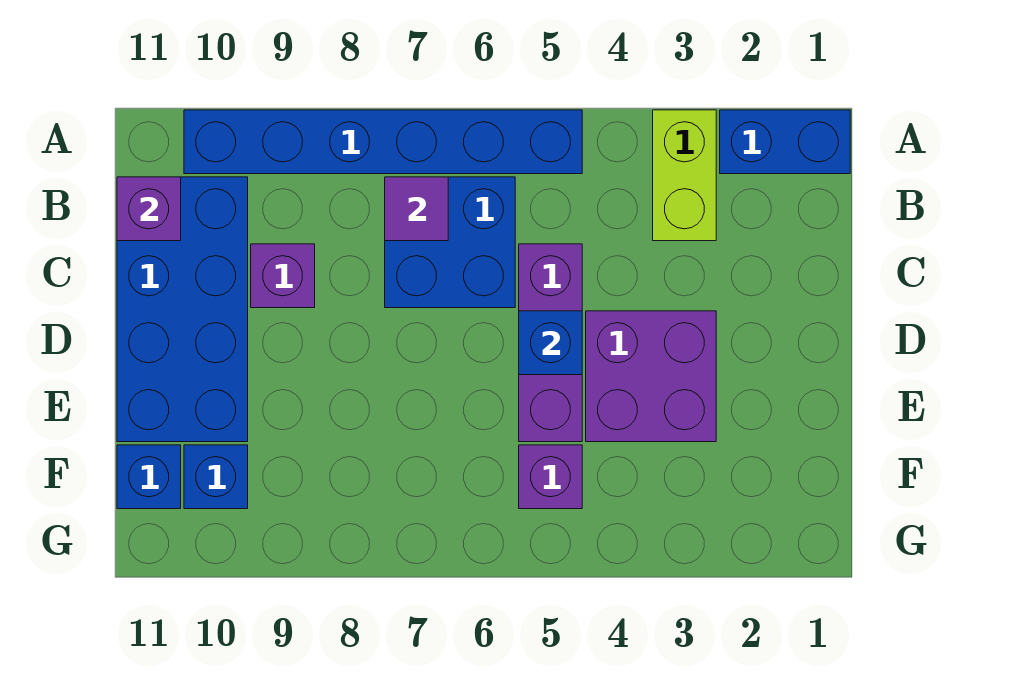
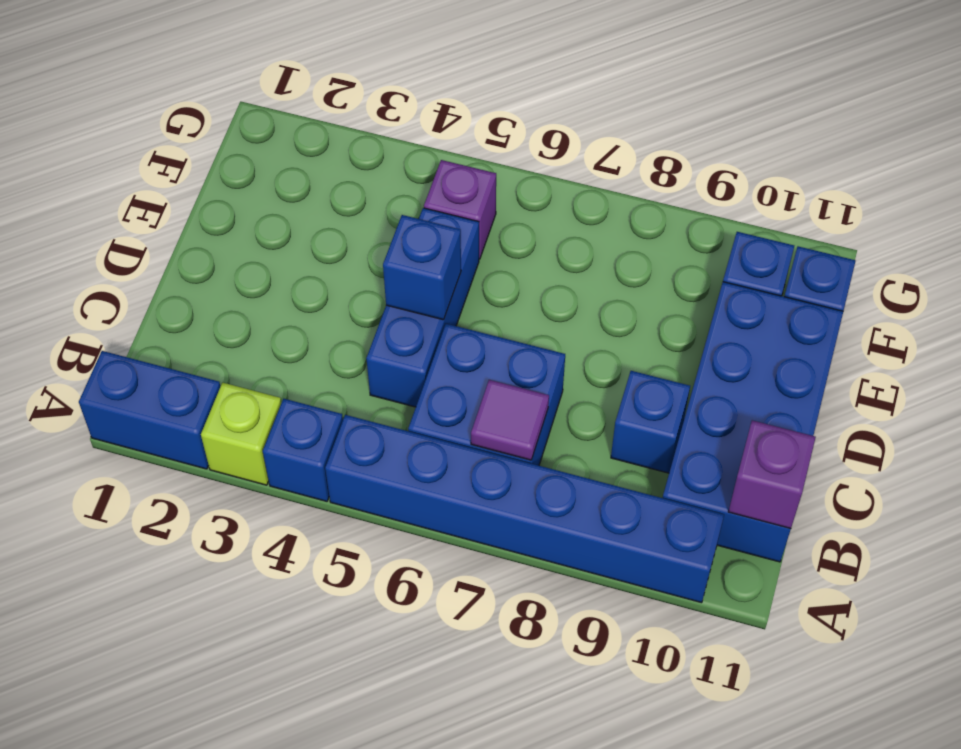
lime 1x2 brick [653,110,716,241] -> lime 1x1 brick [201,383,281,485]
none -> blue 1x1 brick [263,399,343,501]
purple 1x3 brick [519,244,582,442] -> blue 1x3 brick [366,208,479,407]
purple 1x1 brick [251,244,315,308] -> blue 1x1 brick [611,371,690,473]
purple 2x2 brick [586,311,716,442] -> none

